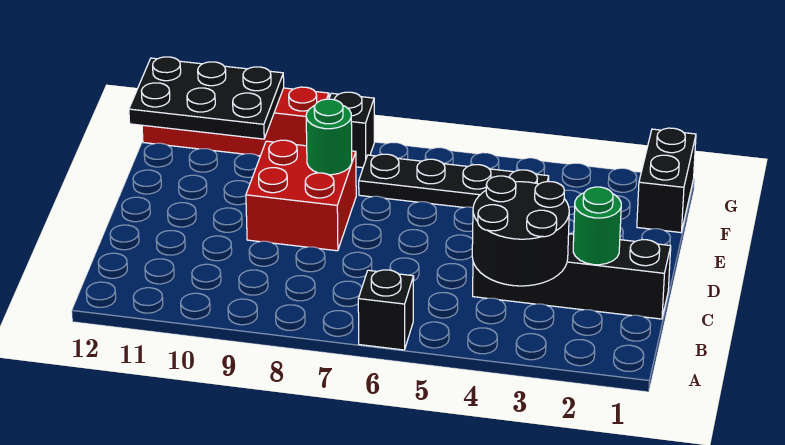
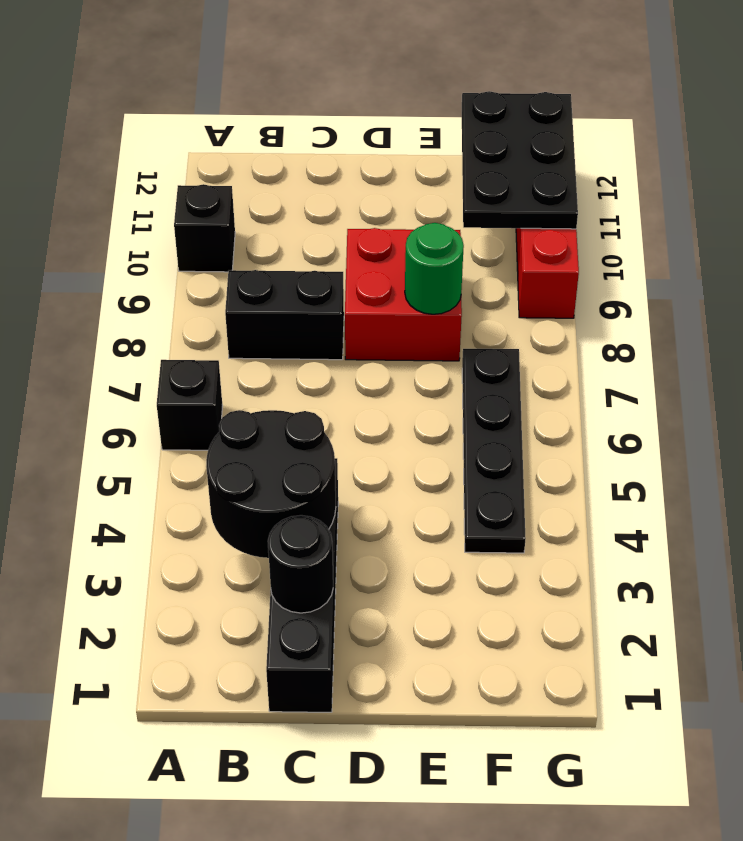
green 1x1 round brick [573,187,621,265] -> black 1x1 round brick [268,515,333,613]
black 1x2 brick [637,128,696,233] -> black 1x2 brick moved to [225,270,344,360]
black 1x1 brick [329,92,374,168] -> black 1x1 brick moved to [174,184,235,272]

